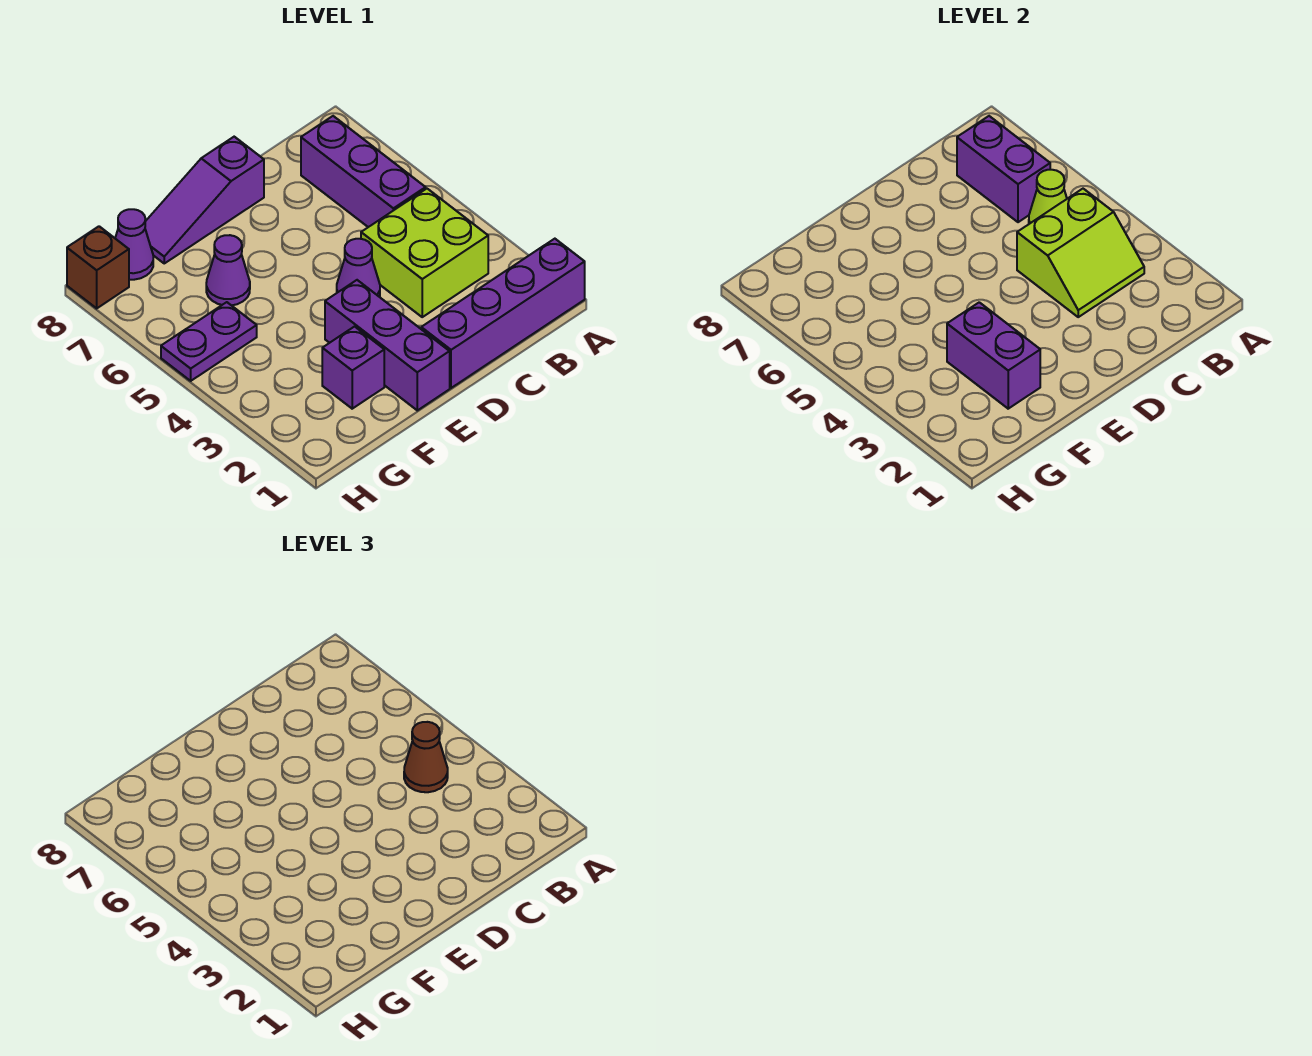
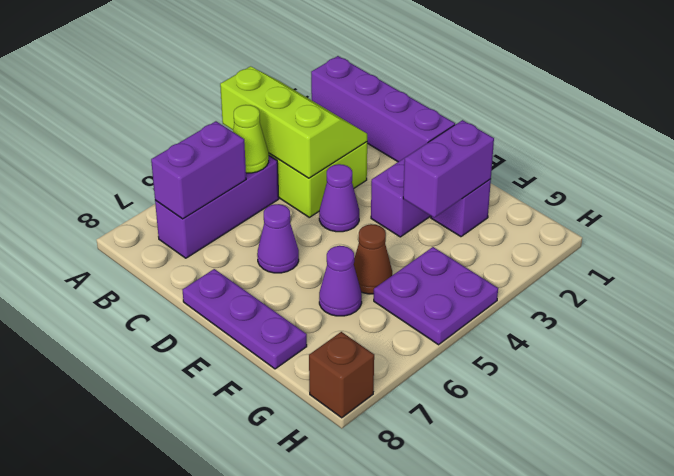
lime 2x2 slope [1017,189,1144,317] -> lime 2x3 slope [220,66,367,178]
brown 1x1 cone [404,722,448,792] -> brown 1x1 cone moved to [354,224,392,294]
purple 1x3 slope [145,137,264,263] -> purple 1x3 plate [183,269,307,369]
purple 1x2 plate [161,302,257,381] -> purple 2x2 plate [374,247,498,345]
purple 1x1 cone [115,209,153,280] -> purple 1x1 cone moved to [257,204,299,273]

